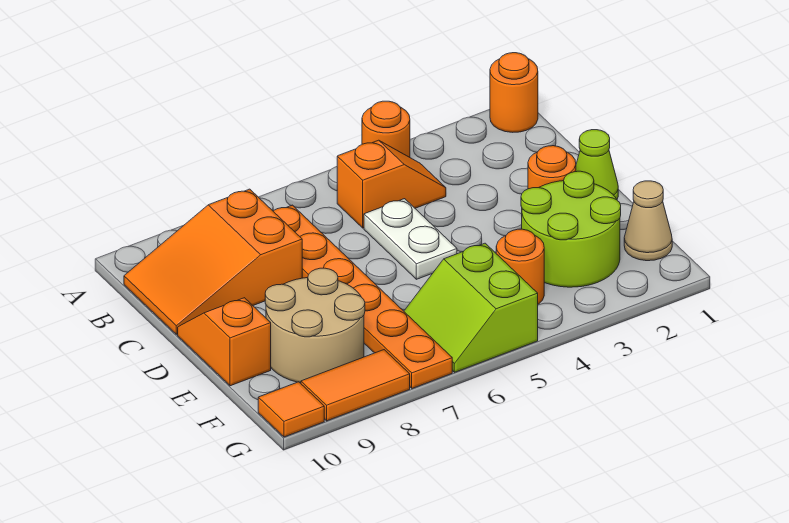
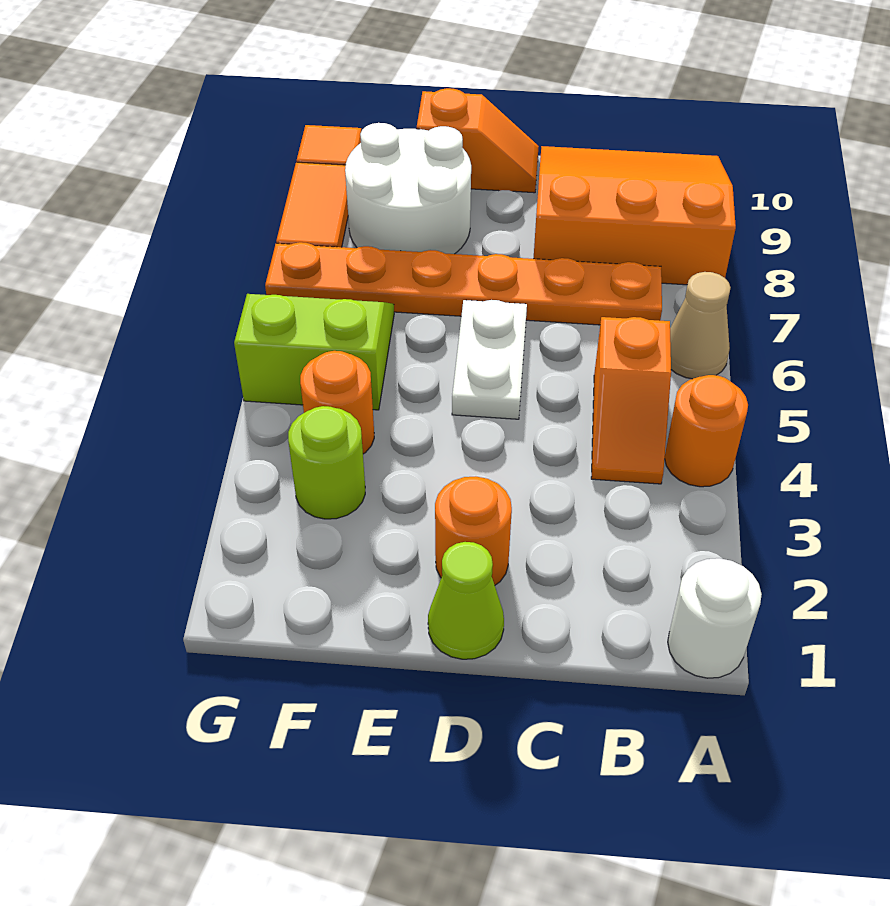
orange 1x1 round brick [490,53,538,132] -> white 1x1 round brick [668,558,762,678]
orange 2x3 slope [124,189,302,334] -> orange 3x3 slope [533,146,736,285]
white 1x2 plate [364,199,457,279] -> white 1x2 plate turned to [452,300,527,419]
lime 2x2 round brick [521,171,621,287] -> lime 1x1 round brick [288,406,365,519]
tan 2x2 round brick [265,268,365,383] -> white 2x2 round brick [345,123,471,254]
tan 1x1 cone [624,181,672,261] -> tan 1x1 cone moved to [670,272,731,379]

